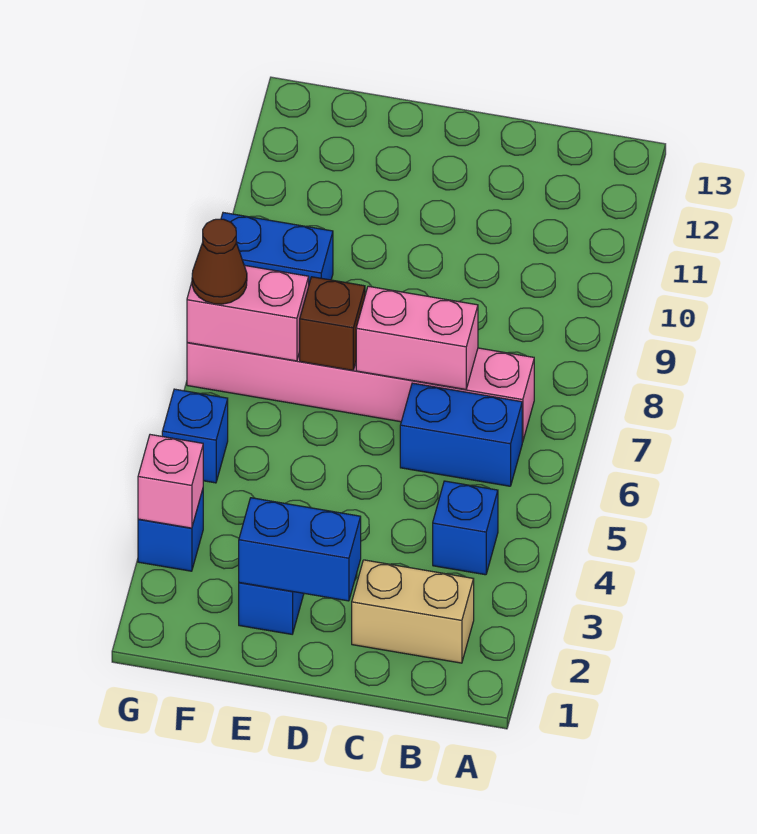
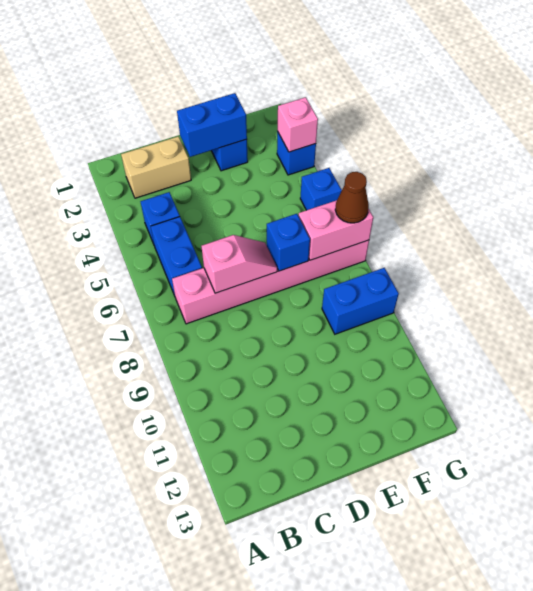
blue 1x2 brick [400,383,522,486] -> blue 1x2 brick turned to [151,217,202,296]
pink 1x2 brick [356,286,478,389] -> pink 1x2 slope [201,235,277,293]
brown 1x1 brick [300,277,365,370] -> blue 1x1 brick [267,214,310,271]

